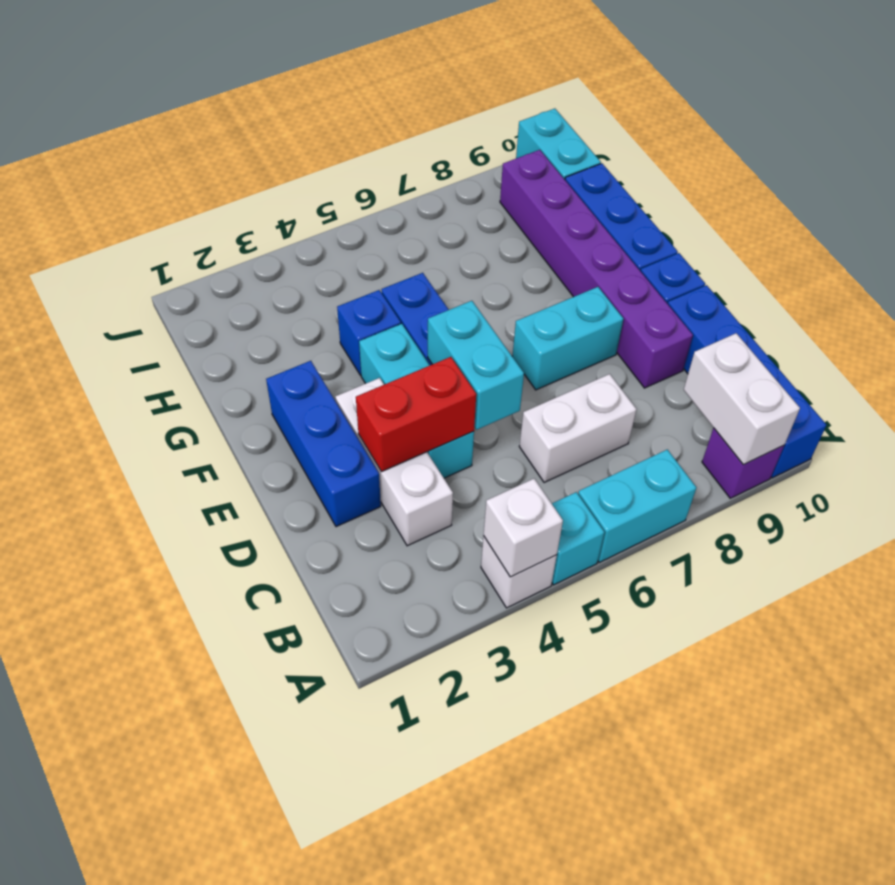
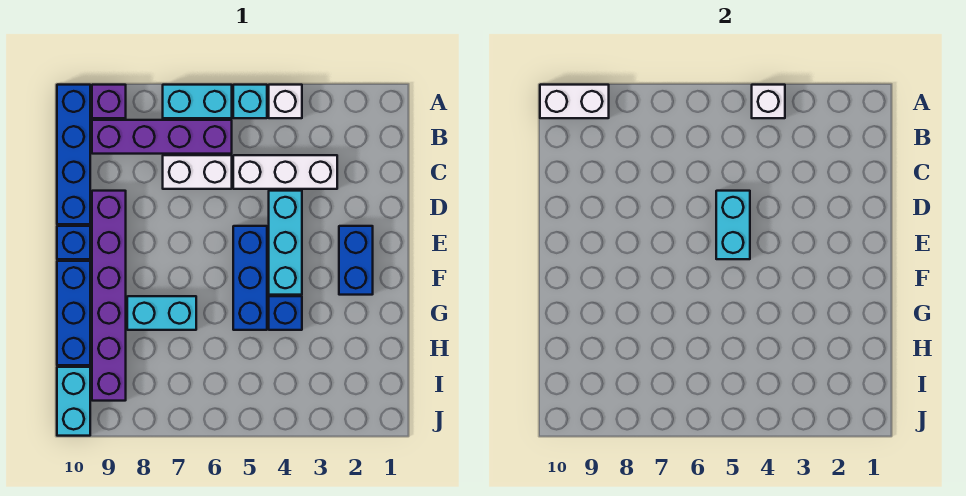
white 1x2 brick [684,333,800,465] -> white 1x2 brick turned to [540,85,609,118]
none -> purple 1x4 brick [92,120,232,154]
white 1x3 brick [335,378,453,546] -> white 1x3 brick turned to [233,155,337,189]
blue 1x3 brick [266,361,381,527] -> blue 1x2 brick [339,226,373,295]
red 1x2 brick [356,357,476,472] -> none
cyan 1x2 brick [512,287,623,390] -> cyan 1x2 brick moved to [127,296,196,330]

